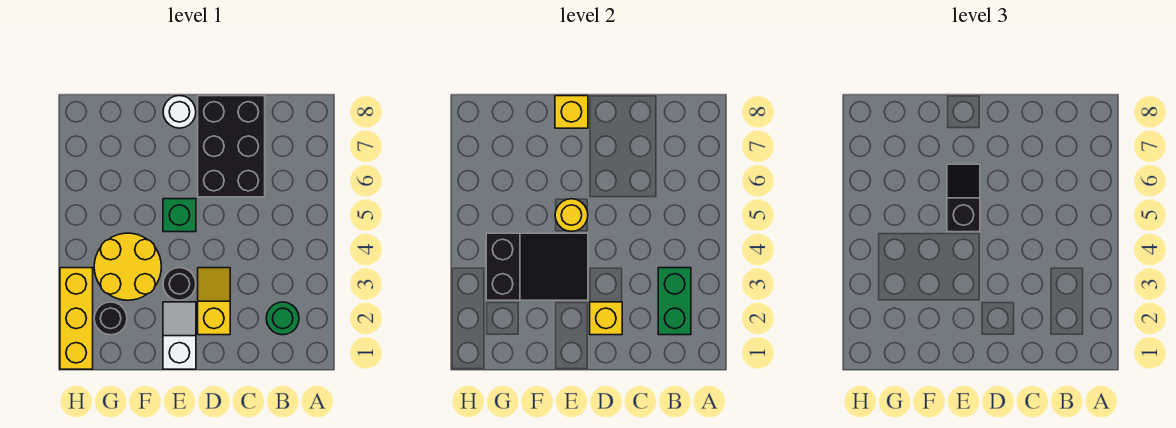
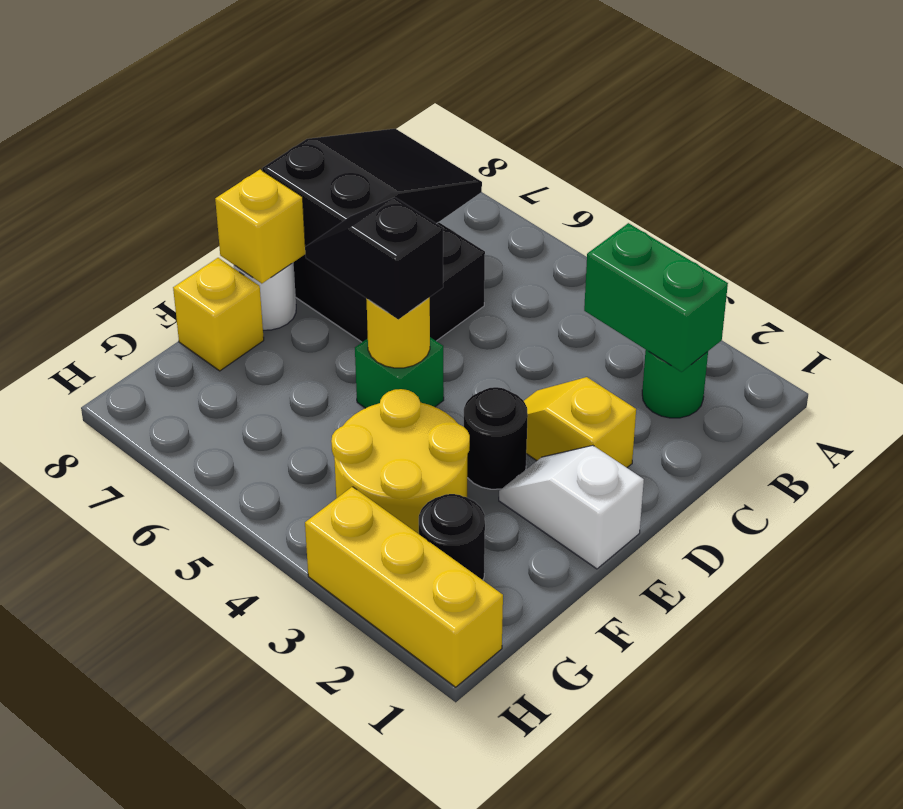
yellow 1x1 brick [590,302,622,335] -> yellow 1x1 brick moved to [173,258,264,371]
black 2x3 slope [486,233,588,300] -> black 2x3 slope moved to [262,129,482,247]

